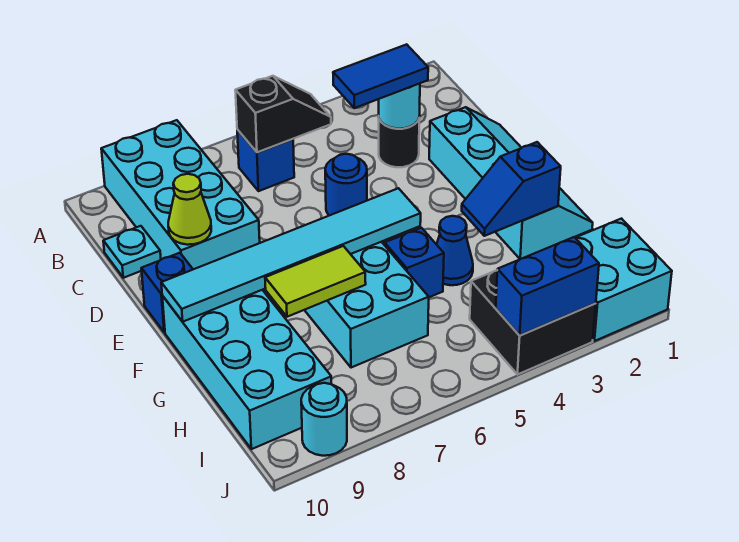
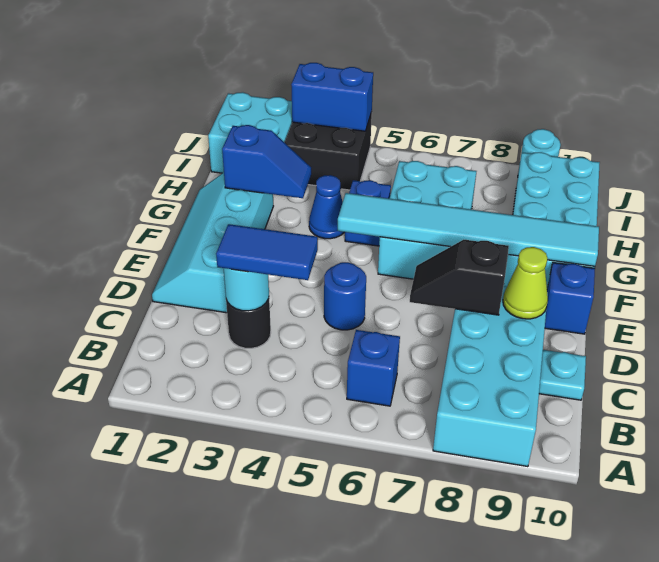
black 1x2 slope [235,76,331,152] -> black 1x2 slope moved to [410,240,509,315]
lime 1x2 tile [265,246,366,317] -> none

